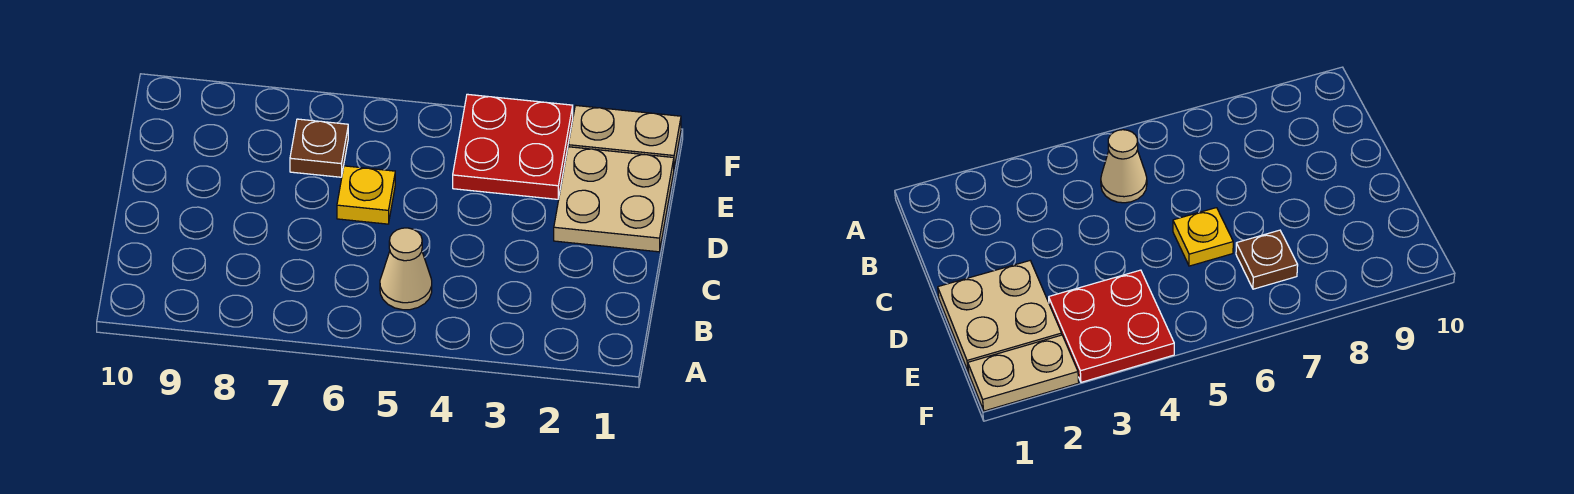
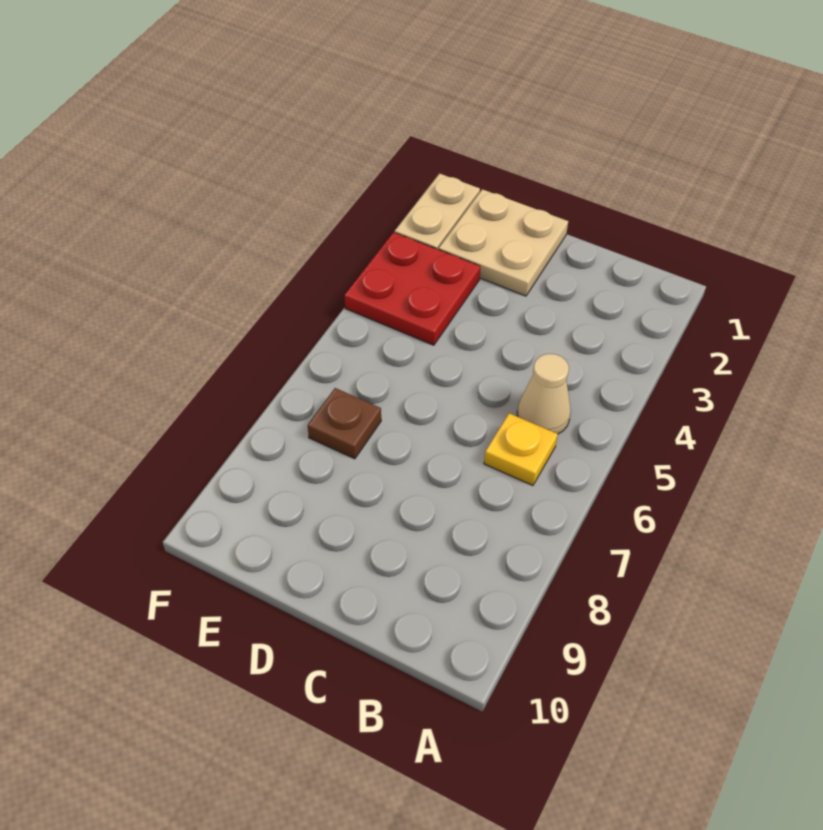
yellow 1x1 plate [337,166,395,224] -> yellow 1x1 plate moved to [484,413,558,485]

